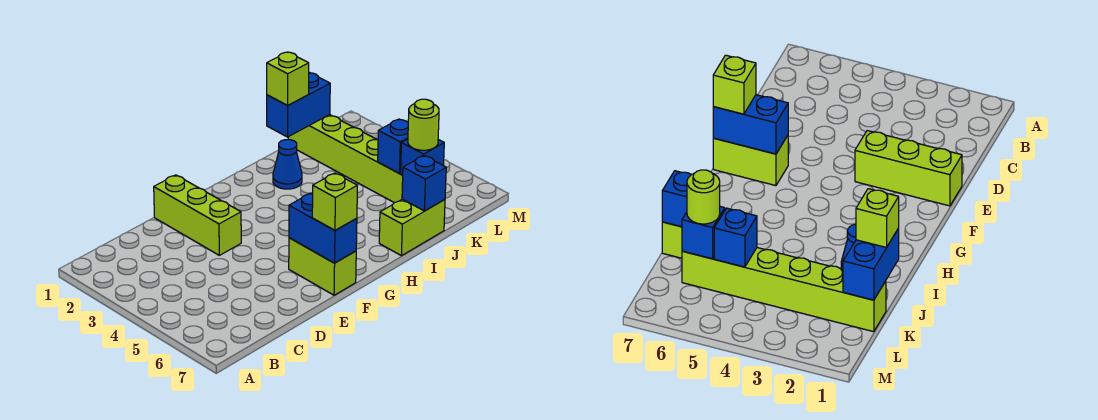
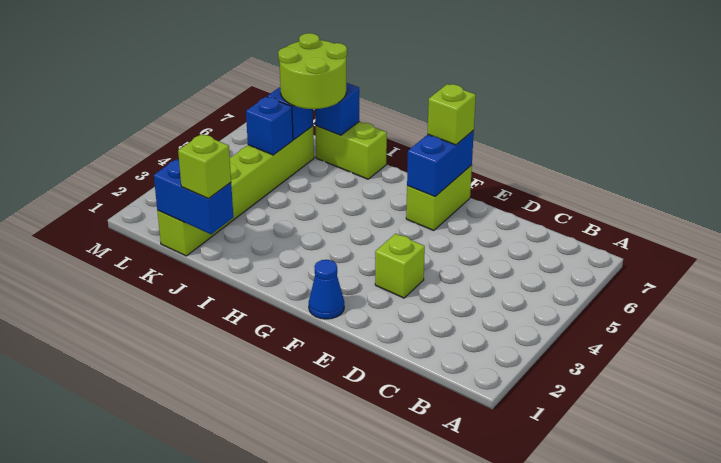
lime 1x3 brick [154,175,241,255] -> lime 1x1 brick [375,234,425,298]
blue 1x1 cone [273,140,302,189] -> blue 1x1 cone moved to [309,260,344,319]
lime 1x1 round brick [408,99,439,150] -> lime 2x2 round brick [278,33,347,109]

